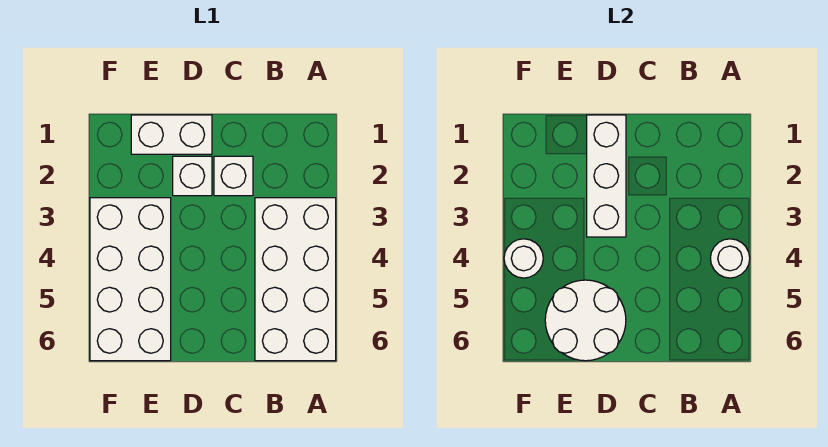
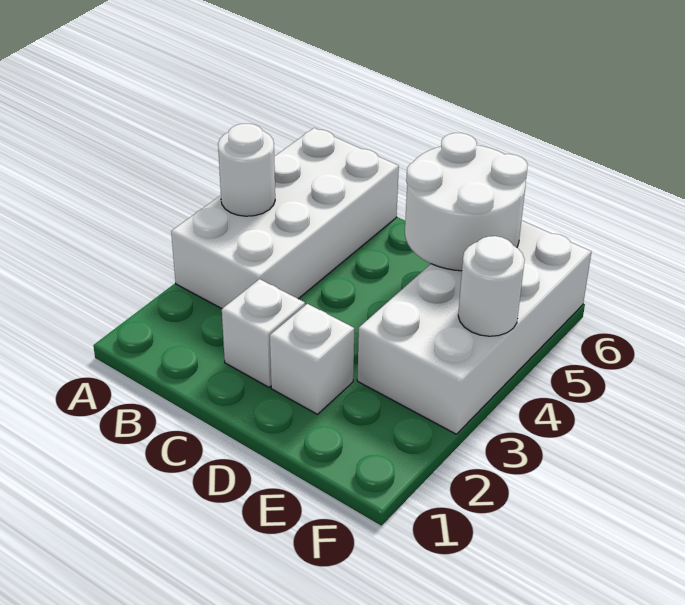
white 1x2 brick [131,115,212,154] -> none
white 1x3 brick [587,115,626,237] -> none

